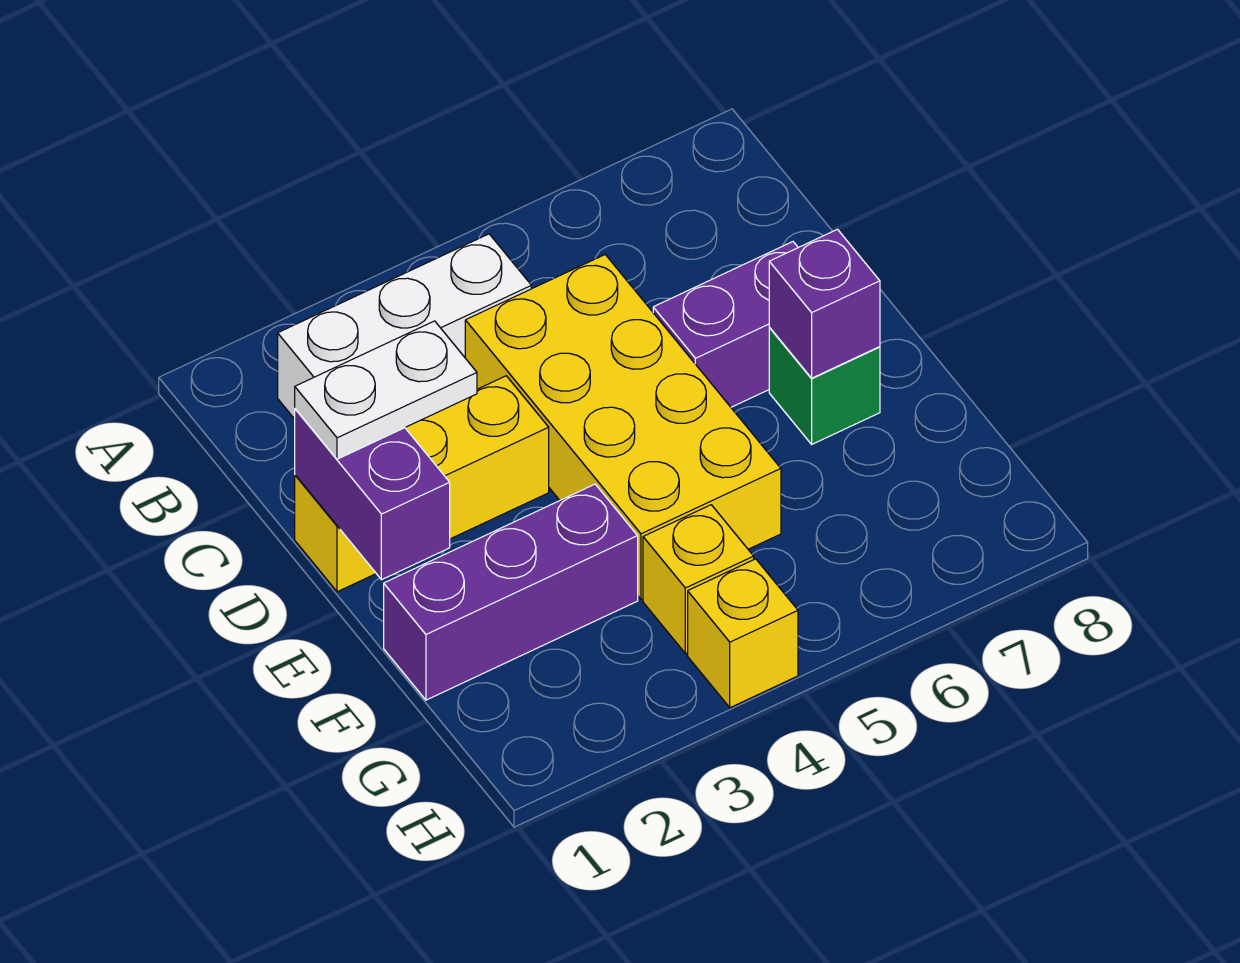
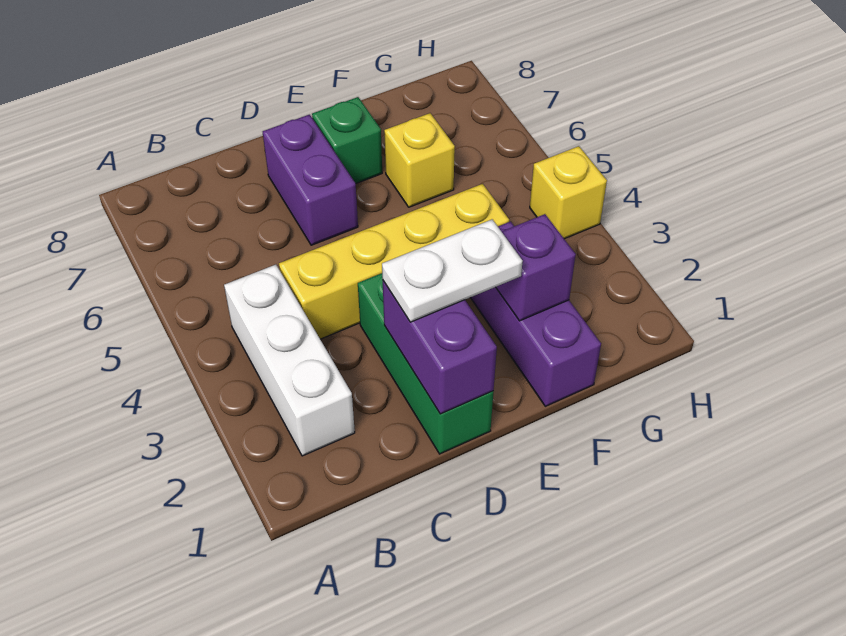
yellow 2x4 brick [465,255,781,599] -> yellow 1x4 brick [279,184,509,339]
yellow 1x3 brick [295,376,549,592] -> green 1x3 brick [358,273,493,454]
purple 1x2 brick [295,409,450,580] -> purple 1x2 brick turned to [383,281,497,414]
white 1x2 plate [295,321,477,459] -> white 1x2 plate turned to [382,219,523,322]
purple 1x1 brick [769,229,880,378] -> purple 1x1 brick moved to [496,214,576,321]
yellow 1x1 brick [643,505,754,654] -> yellow 1x1 brick moved to [384,113,455,207]

